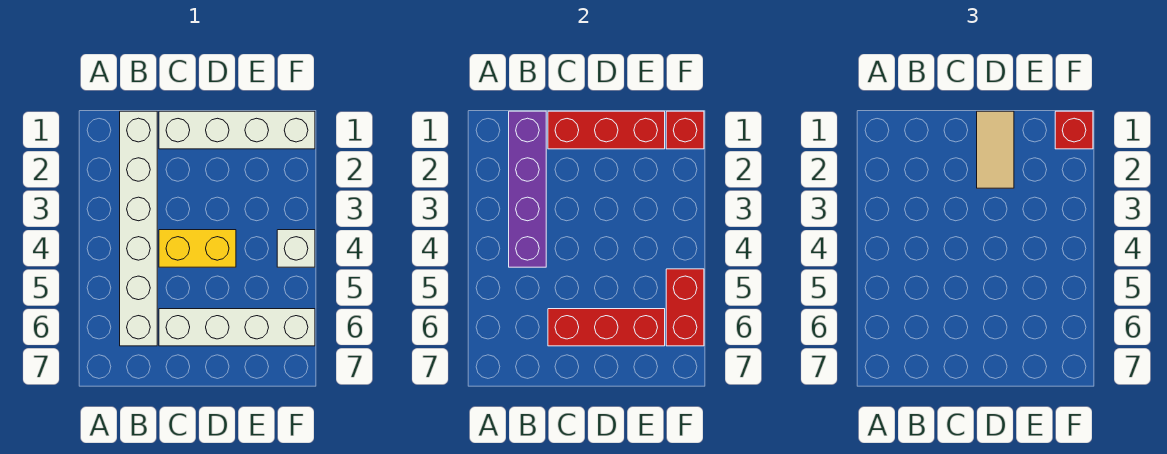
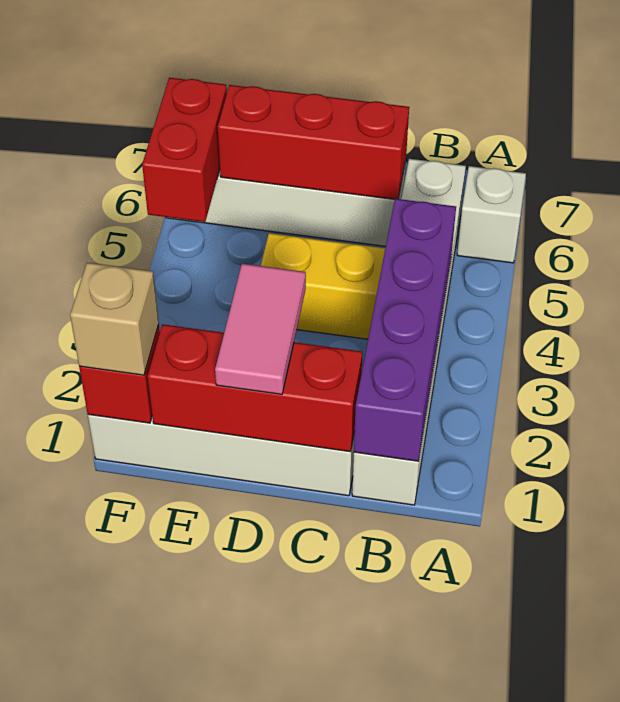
tan 1x2 tile [977,111,1014,188] -> pink 1x2 tile [215,264,306,394]
red 1x1 brick [1055,111,1093,149] -> tan 1x1 brick [70,263,159,375]
white 1x1 brick [277,230,315,267] -> white 1x1 brick moved to [457,166,526,263]

